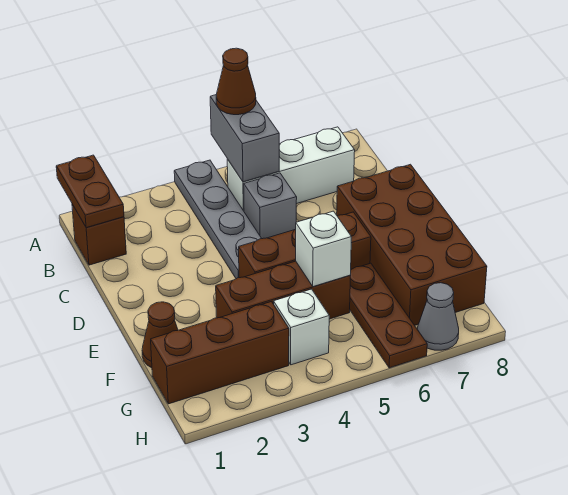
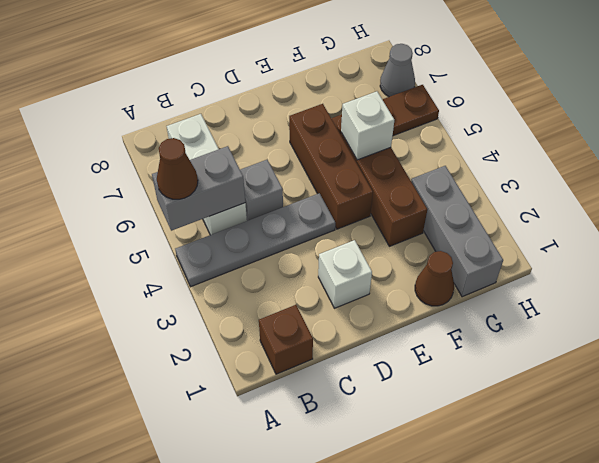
brown 1x2 plate [56,155,124,228] -> none
brown 2x4 brick [337,164,487,325] -> none
brown 1x3 brick [151,302,289,404] -> grey 1x3 brick [411,166,503,297]
white 1x1 brick [274,289,329,365] -> white 1x1 brick moved to [318,240,372,308]

